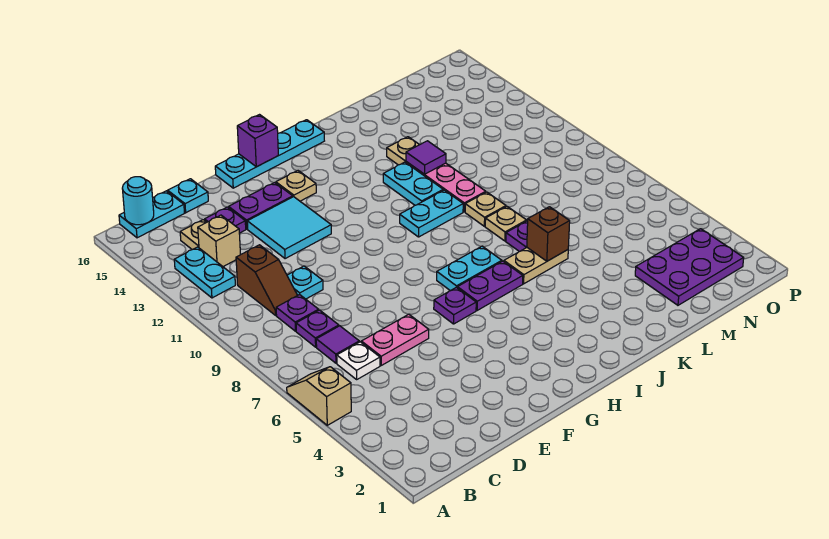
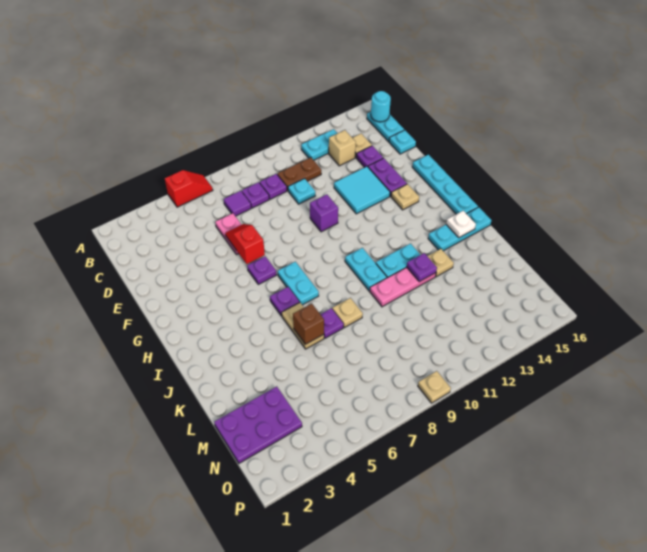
tan 1x2 slope [287,367,351,425] -> red 1x2 slope [165,170,213,207]
white 1x1 plate [337,342,380,379] -> white 1x1 plate moved to [446,211,476,237]
brown 1x2 slope [236,245,297,315] -> brown 1x2 plate [277,157,321,191]
none -> red 1x2 slope [225,224,265,264]
purple 1x1 brick [237,115,278,167] -> purple 1x1 brick moved to [310,194,338,232]
purple 1x2 plate [457,261,523,310] -> purple 1x1 plate [270,287,300,316]
none -> cyan 1x3 plate [428,207,491,251]
tan 1x1 plate [465,192,506,226] -> tan 1x1 plate moved to [418,371,451,403]
purple 1x1 tile [406,141,446,174] -> purple 1x1 plate [407,253,437,282]
purple 2x3 plate [635,229,744,305] -> purple 2x3 plate turned to [214,386,302,463]

